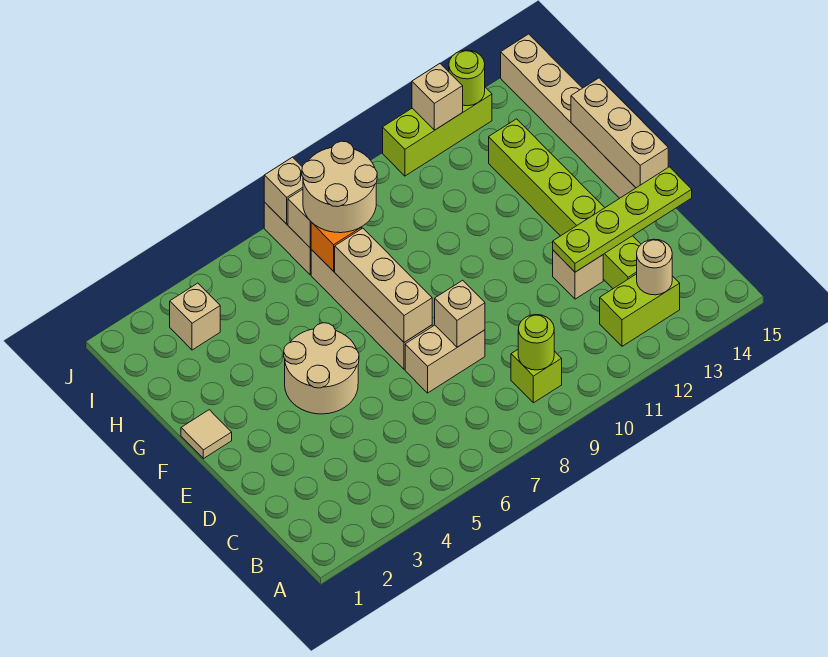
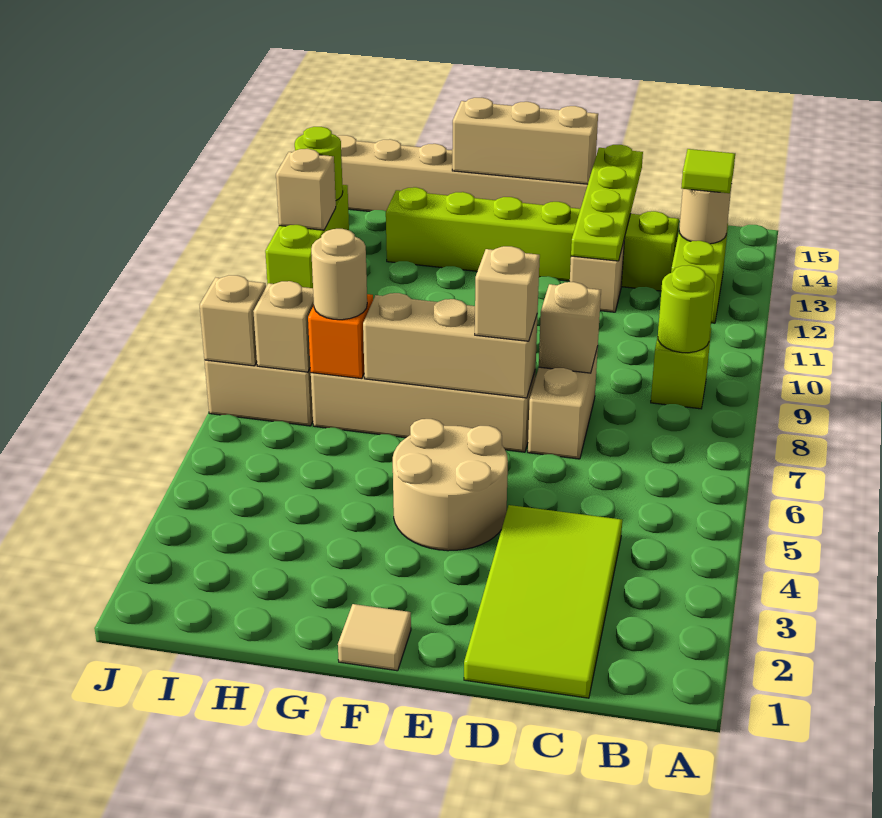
none -> lime 1x1 tile [681,149,735,193]
none -> lime 2x4 tile [464,505,622,698]
tan 2x2 round brick [302,141,377,233] -> tan 1x1 round brick [311,229,367,320]
tan 1x1 brick [170,283,220,350] -> tan 1x1 brick moved to [475,246,540,341]

